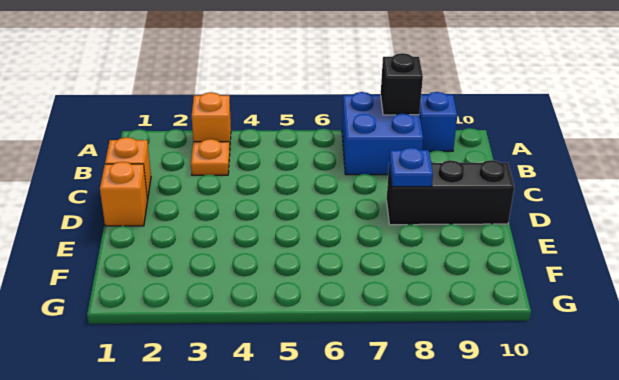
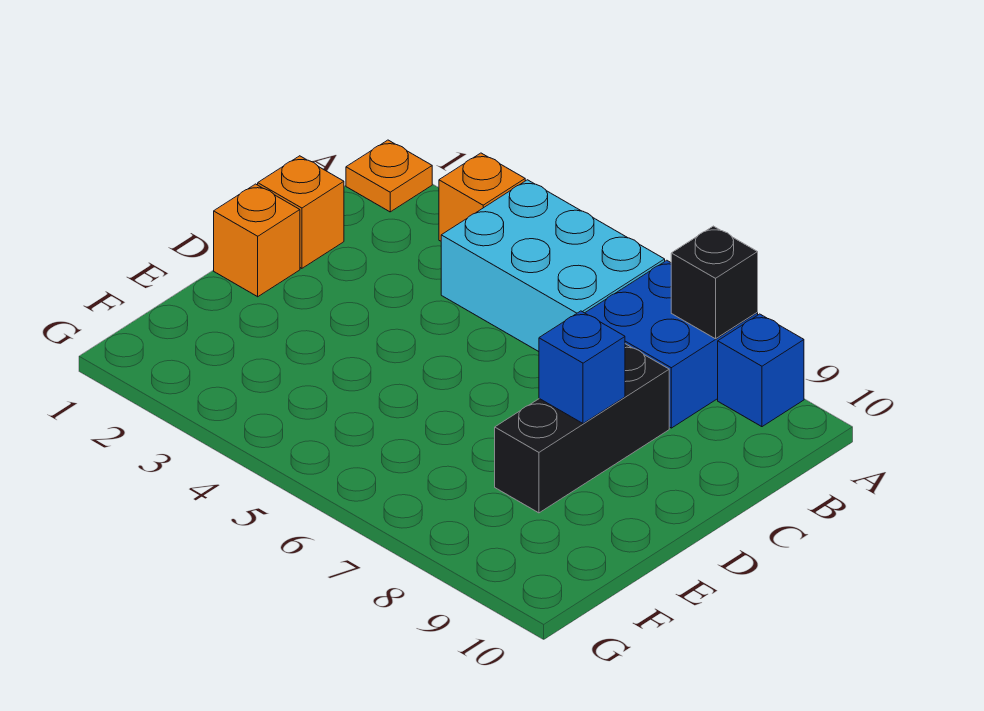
none -> cyan 2x3 brick [441,180,665,352]
orange 1x1 plate [191,139,230,175] -> orange 1x1 plate moved to [346,140,432,212]
black 1x3 brick [387,160,514,225] -> black 1x3 brick turned to [495,344,669,513]
blue 1x1 plate [389,147,433,187] -> blue 1x1 brick [539,311,625,424]

